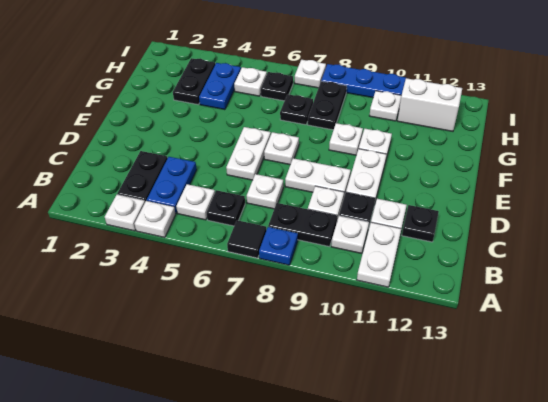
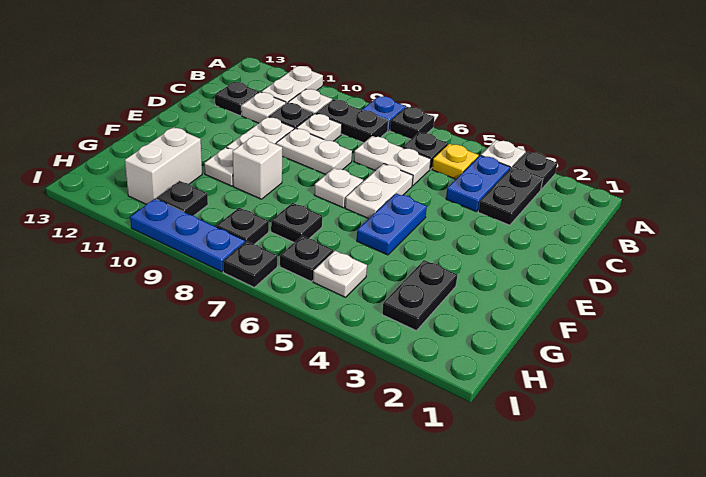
white 1x1 plate [105,195,145,231] -> black 1x1 plate [512,152,557,189]
black 1x1 tile [227,220,266,258] -> black 1x1 plate [390,107,435,139]
white 1x1 plate [176,184,215,220] -> yellow 1x1 plate [432,144,479,179]
white 1x1 plate [247,174,283,209] -> white 1x2 plate [354,136,431,186]
white 1x1 plate [329,123,363,155] -> white 1x1 brick [233,136,282,199]
blue 1x2 plate [199,63,241,110] -> blue 1x2 plate moved to [357,193,427,255]
black 1x2 plate [308,81,347,130] -> black 1x1 plate [216,208,269,244]
white 1x1 plate [369,91,401,121] -> black 1x1 plate [156,181,208,216]
white 1x2 brick [398,78,462,131] -> white 1x2 brick turned to [125,127,202,204]
white 1x1 plate [295,60,326,88] -> black 1x1 plate [223,241,277,287]

